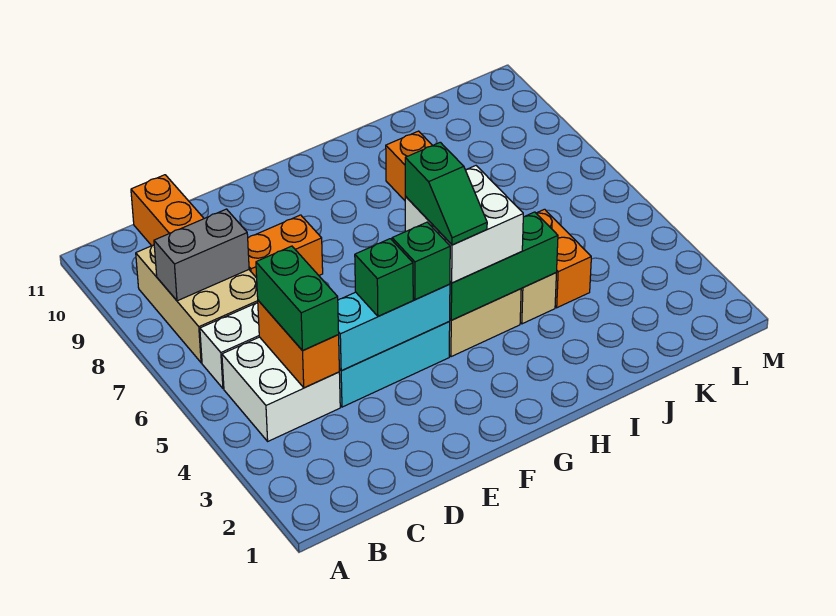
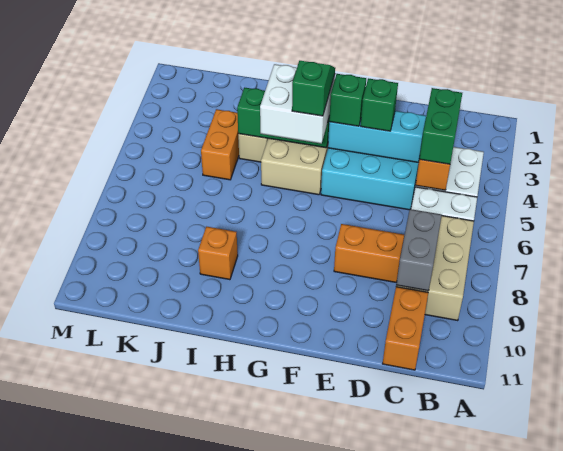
grey 1x2 brick [154,209,249,301] -> grey 1x2 brick turned to [396,209,442,291]

